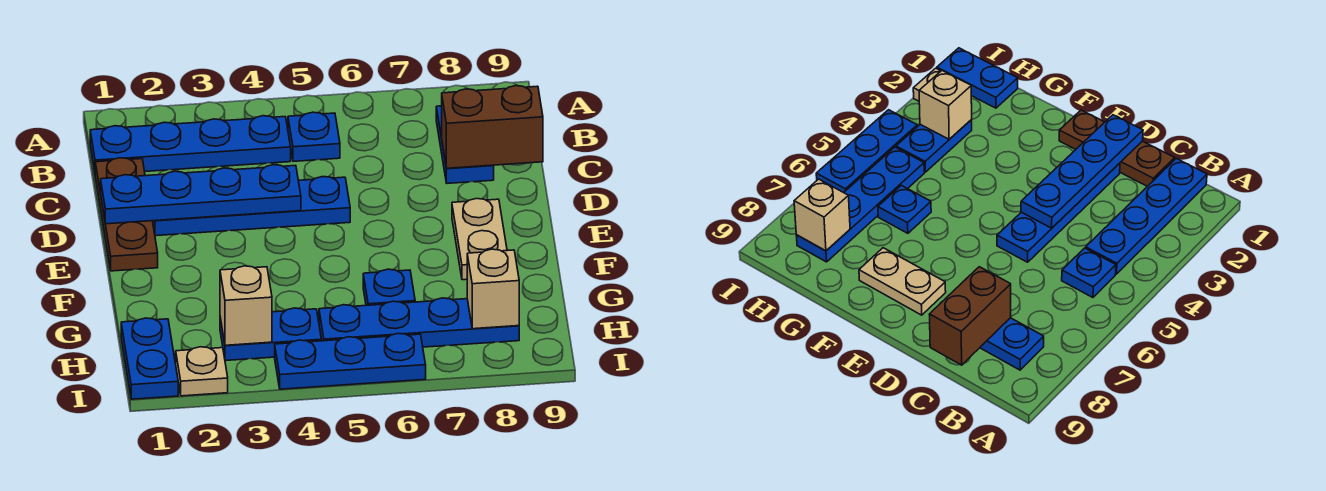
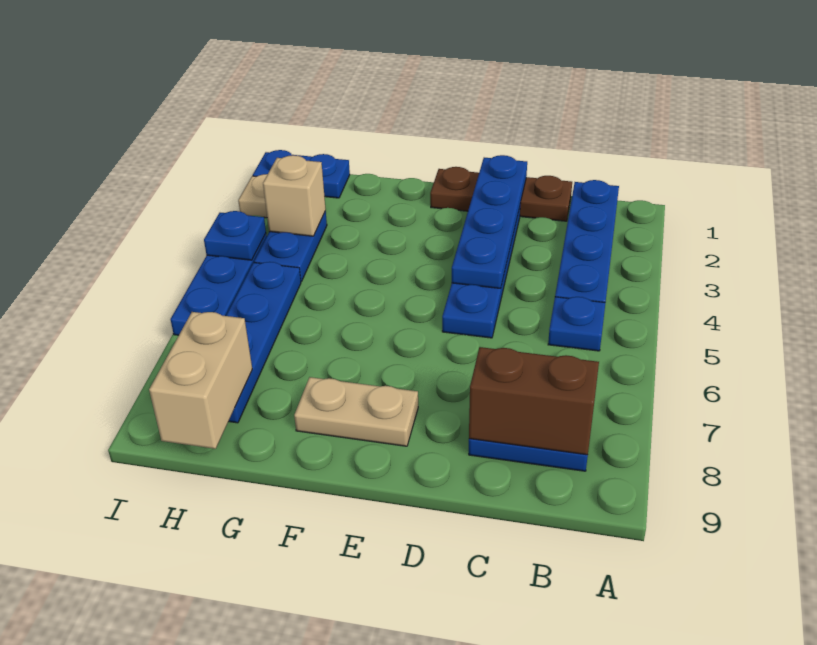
brown 1x2 brick [442,86,543,168] -> brown 1x2 brick turned to [469,347,599,455]
blue 1x1 plate [363,269,415,305] -> blue 1x1 plate moved to [204,211,266,260]
tan 1x1 brick [467,249,519,329] -> tan 1x2 brick [149,312,252,449]

